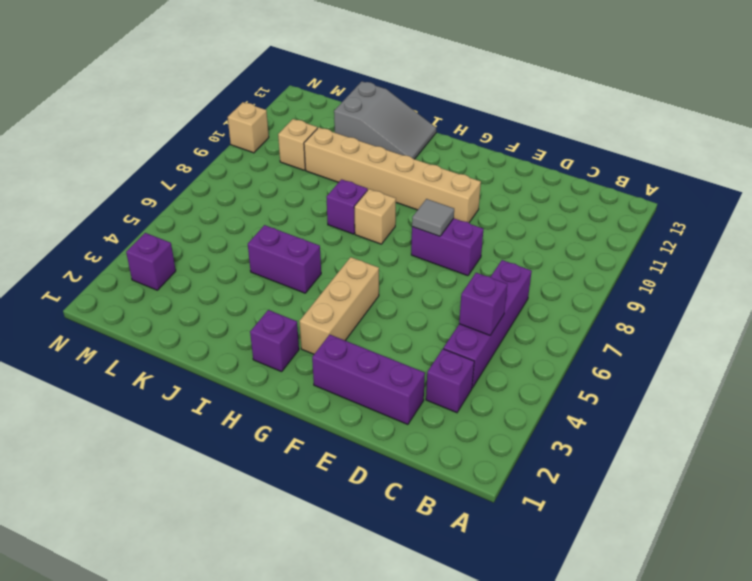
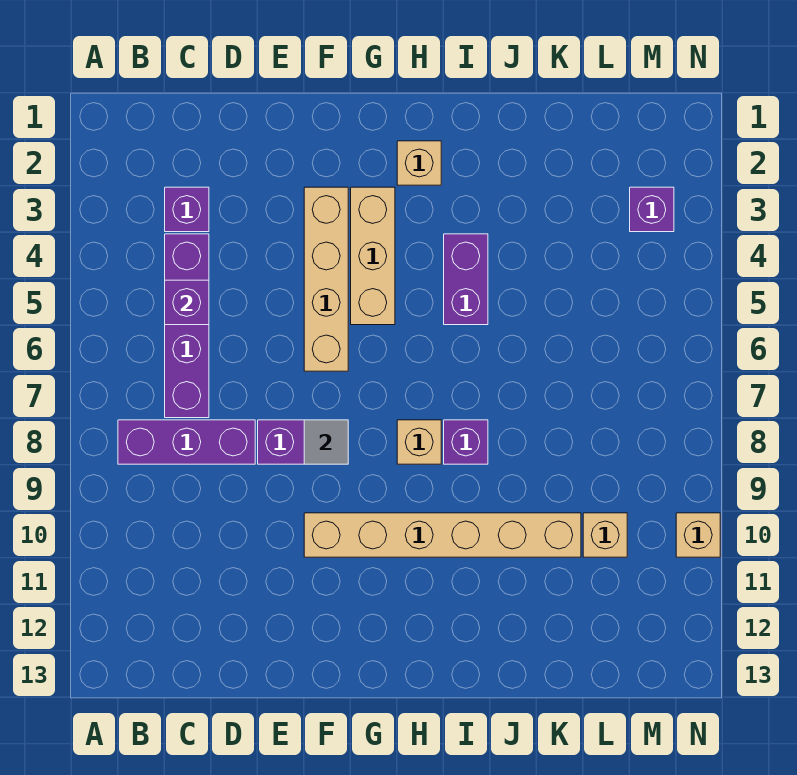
purple 1x3 brick [312,335,425,425] -> purple 1x3 brick moved to [118,420,255,464]
none -> tan 1x4 brick [304,187,348,371]
purple 1x1 brick [250,310,299,372] -> tan 1x1 brick [397,141,441,185]
purple 1x2 brick [248,225,321,293] -> purple 1x2 brick turned to [444,234,488,325]
grey 2x3 slope [334,81,436,159] -> none

